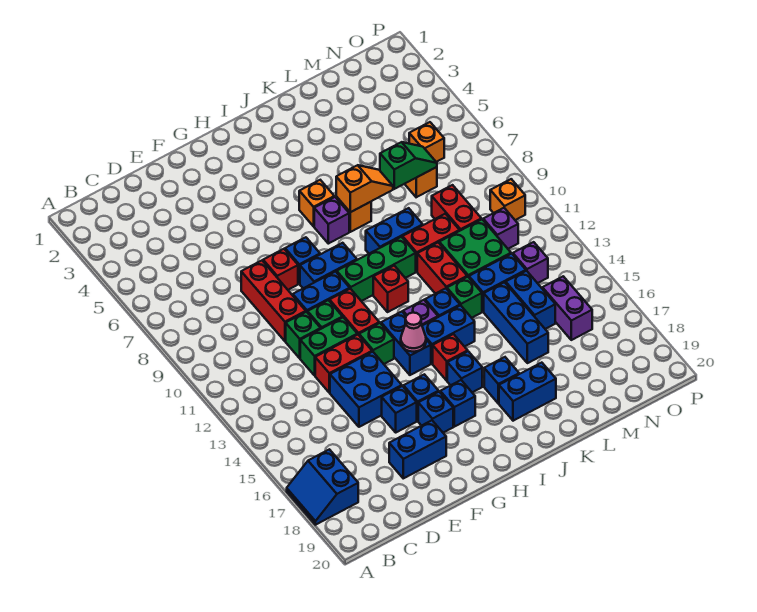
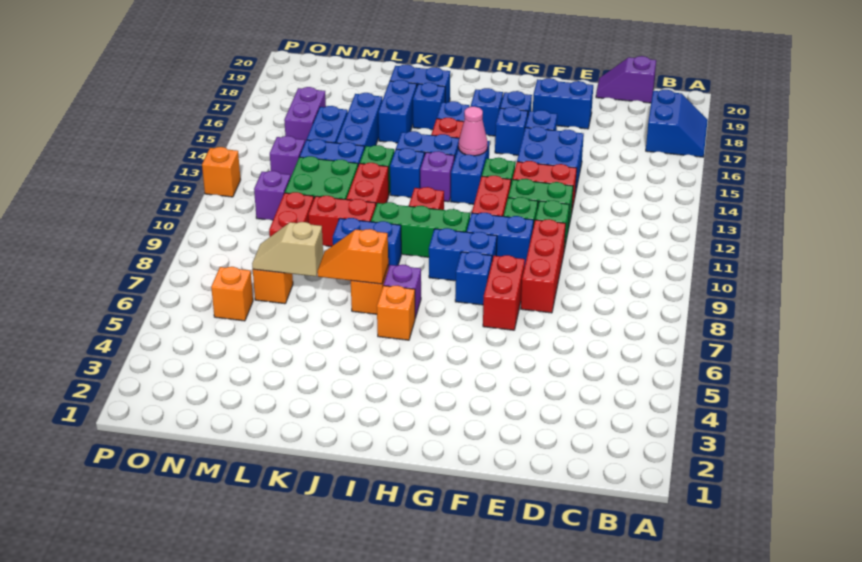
none -> purple 1x2 slope [596,56,656,103]
red 1x1 brick [263,249,298,290] -> red 1x2 brick [483,255,525,330]
none -> blue 1x2 brick [378,80,417,143]
green 1x2 slope [380,142,437,189] -> tan 1x2 slope [252,222,323,276]
orange 1x1 brick [490,179,525,220] -> orange 1x1 brick moved to [202,147,241,197]

